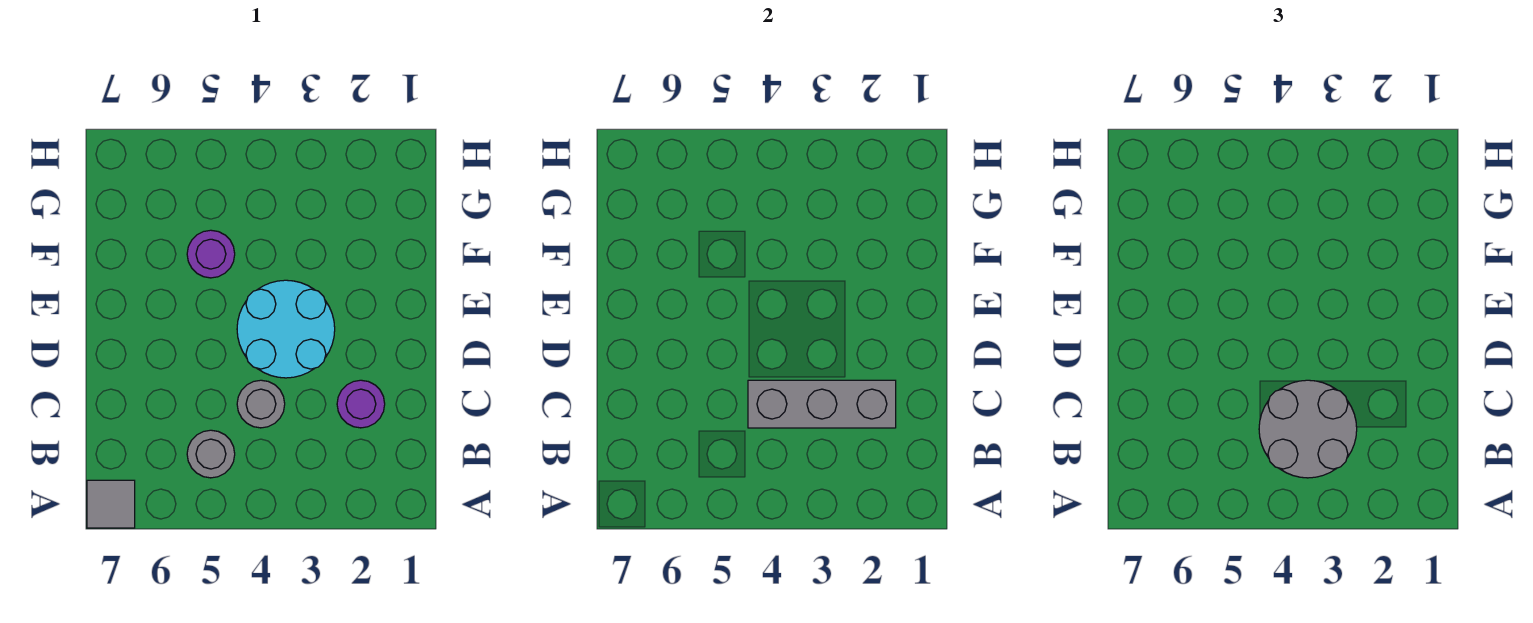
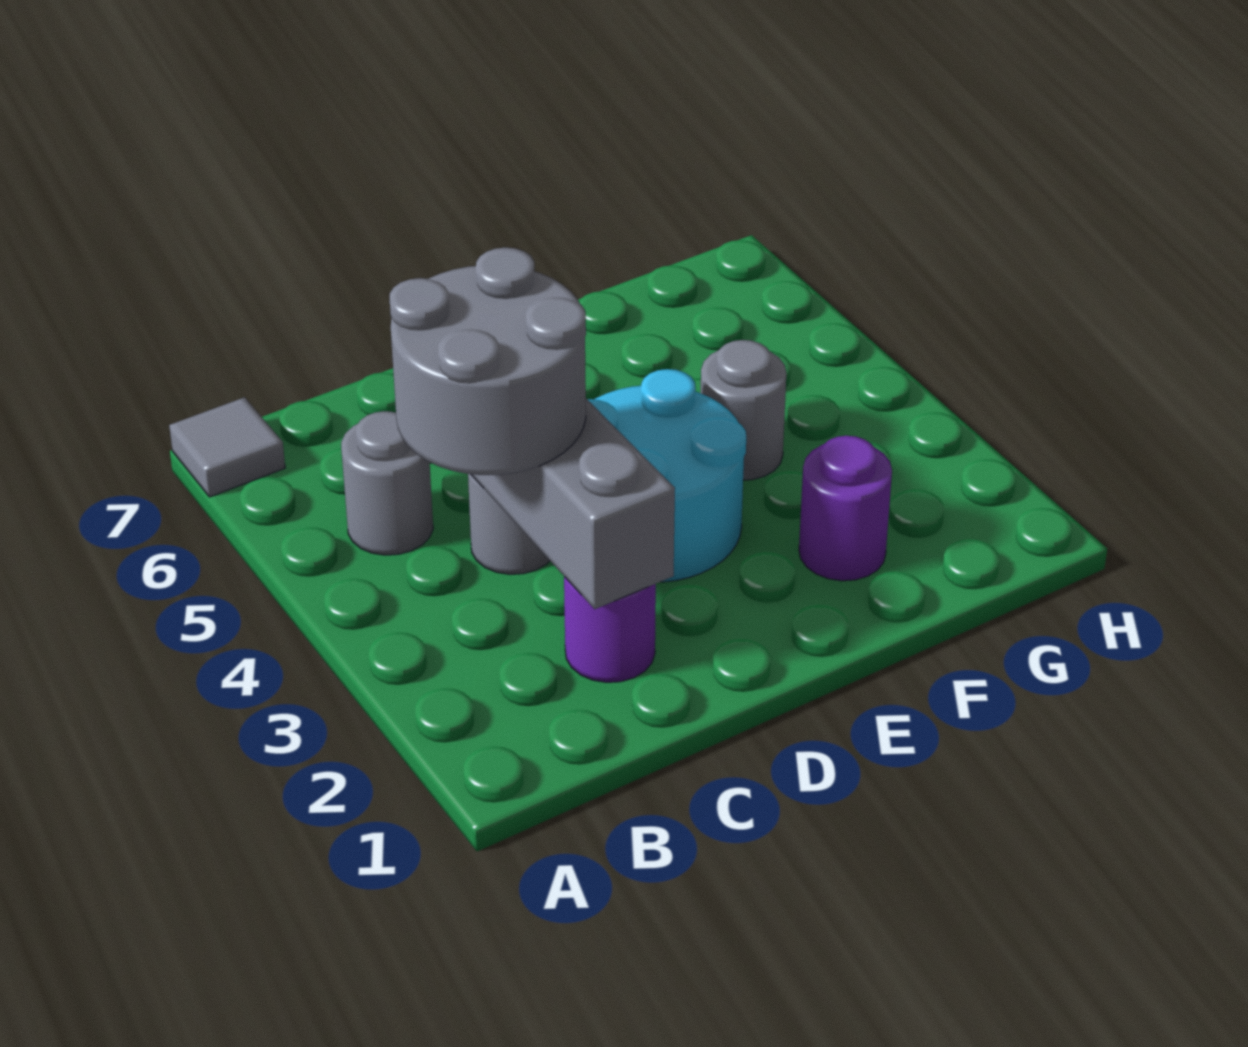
none -> grey 1x1 round brick [701,340,786,480]
purple 1x1 round brick [187,230,235,278] -> purple 1x1 round brick moved to [799,436,892,581]

